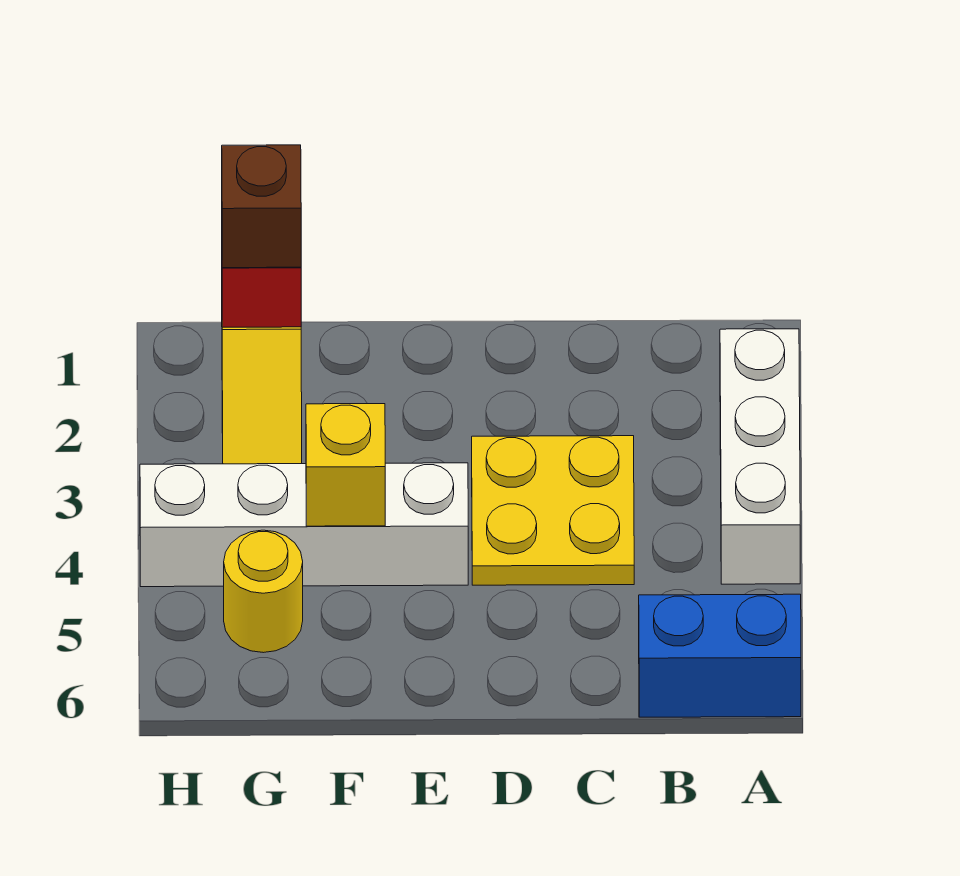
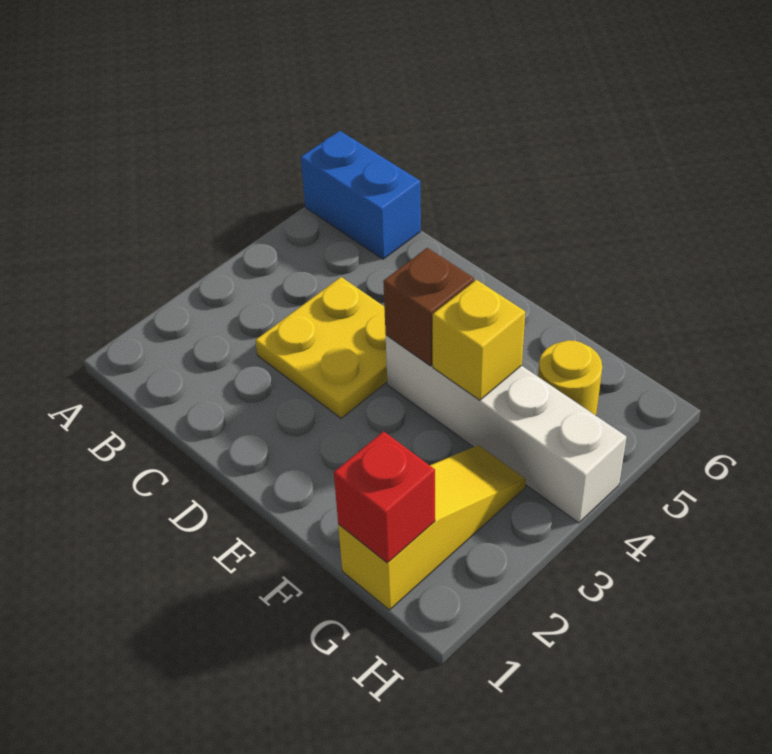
white 1x3 brick [720,329,800,584] -> none
brown 1x1 brick [222,145,301,268] -> brown 1x1 brick moved to [383,248,474,366]

